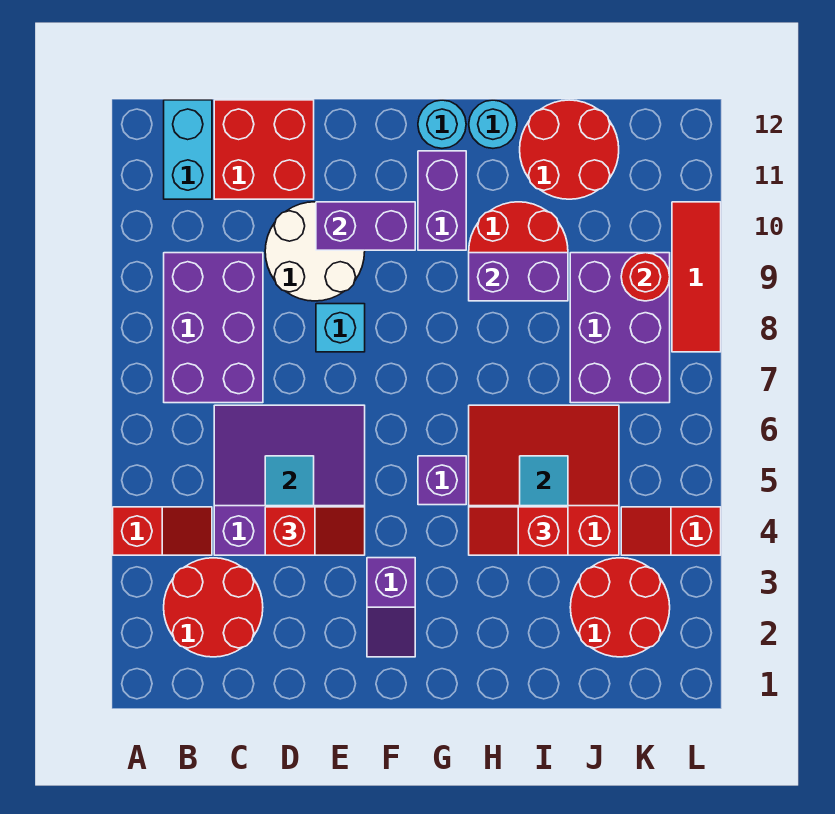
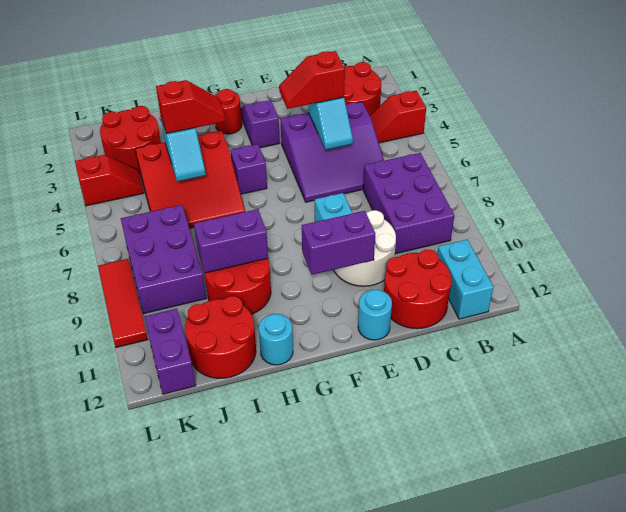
red 2x2 brick [214,100,314,199] -> red 2x2 round brick [384,250,451,329]
purple 1x2 brick [418,151,466,250] -> purple 1x2 brick moved to [145,309,196,394]
cyan 1x1 round brick [418,100,466,148] -> cyan 1x1 round brick moved to [358,290,392,340]
red 1x1 round brick [621,253,670,301] -> red 1x1 round brick moved to [215,89,242,134]

